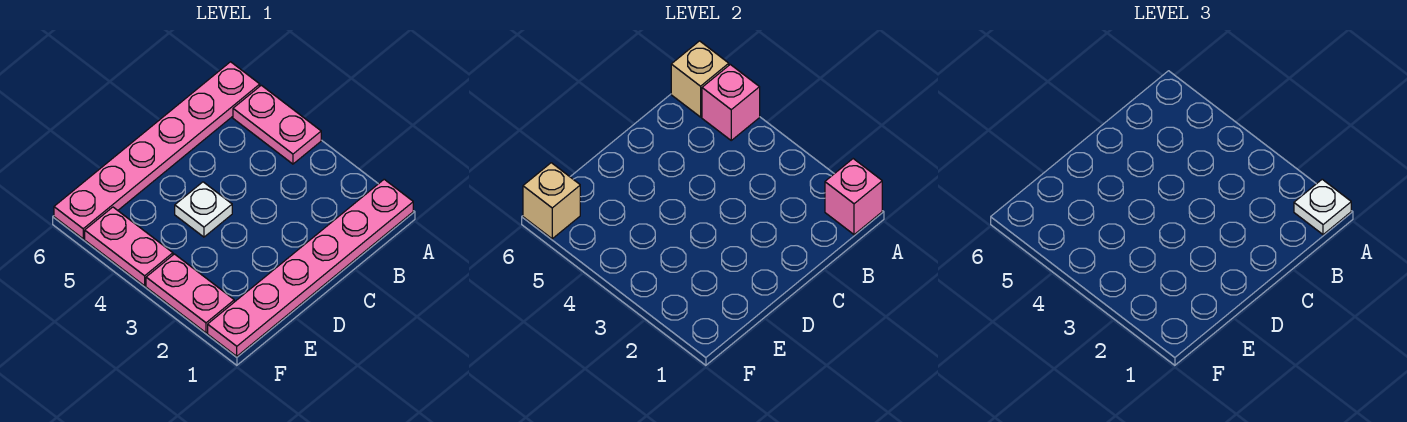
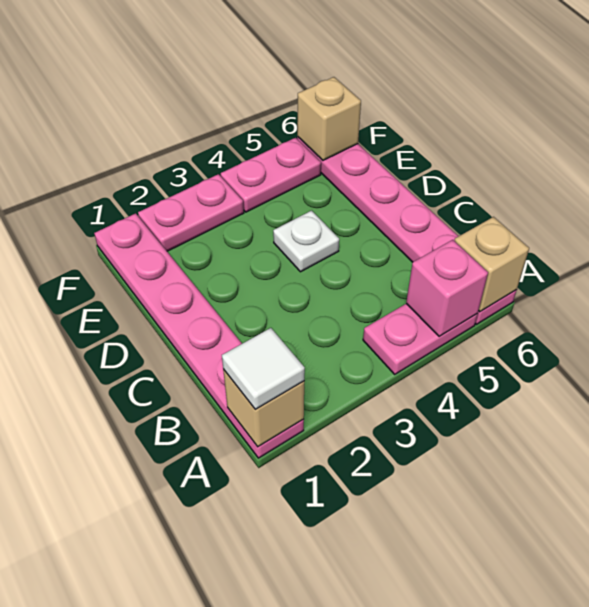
pink 1x1 brick [825,159,882,235] -> tan 1x1 brick [223,369,304,447]
white 1x1 plate [1294,179,1351,235] -> white 1x1 tile [222,328,305,410]

